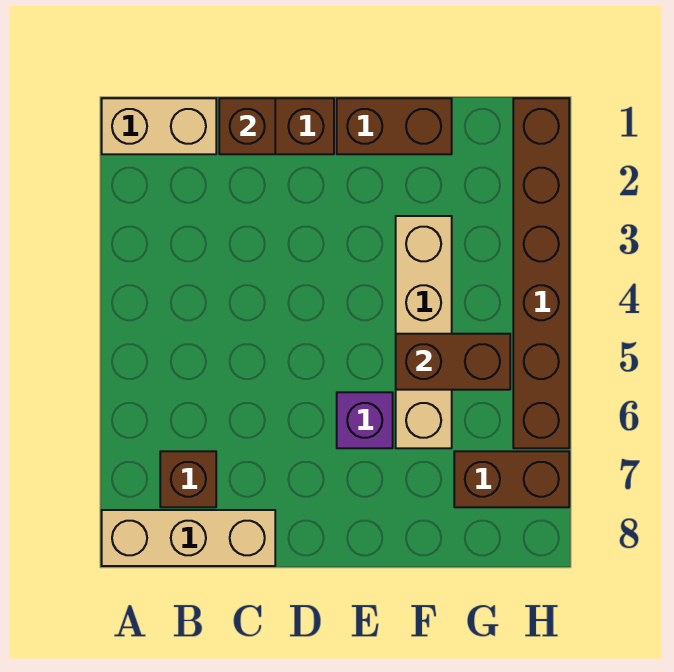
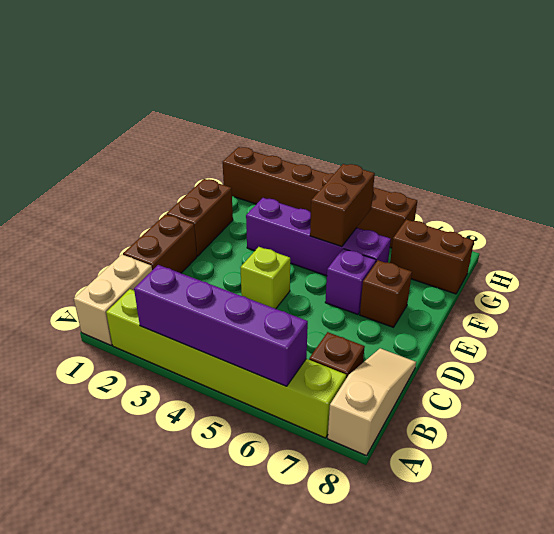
none -> lime 1x6 brick [106,289,346,438]
none -> purple 1x4 brick [134,265,308,386]
tan 1x3 brick [102,510,275,566] -> tan 1x3 slope [328,348,416,456]
brown 1x1 brick [219,98,275,154] -> brown 1x1 brick moved to [360,260,412,327]
none -> lime 1x1 brick [240,247,290,309]
tan 1x4 brick [396,216,452,448] -> purple 1x4 brick [246,198,391,276]
brown 1x2 brick [454,451,569,507] -> brown 1x2 brick turned to [390,219,474,294]

